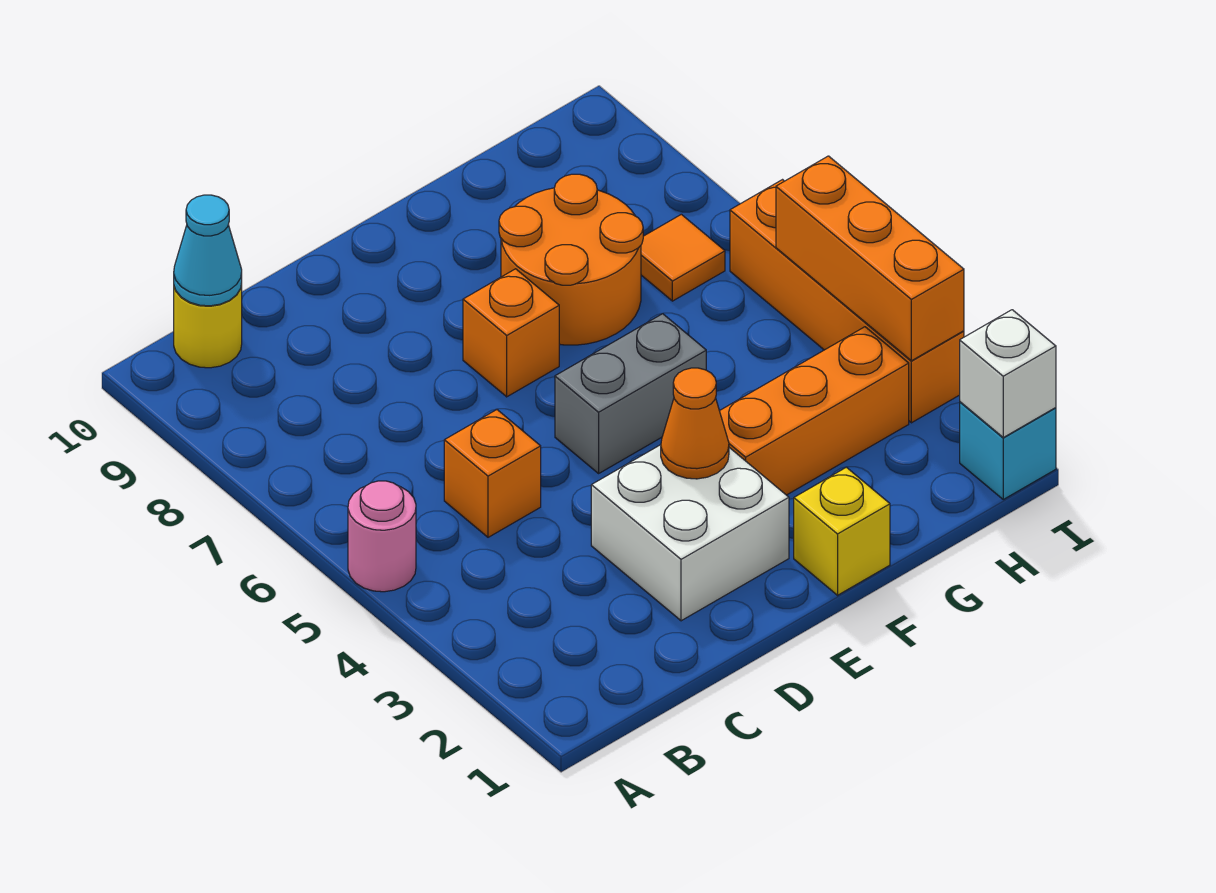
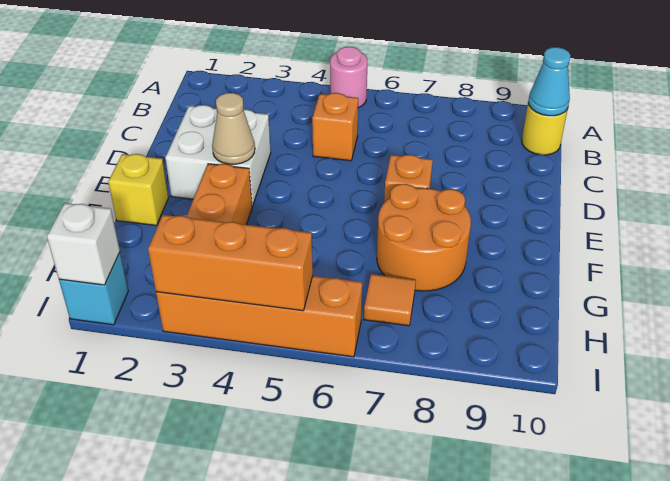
orange 1x1 cone [661,368,729,479] -> tan 1x1 cone [212,93,255,164]
grey 1x2 brick [555,314,706,473] -> none

